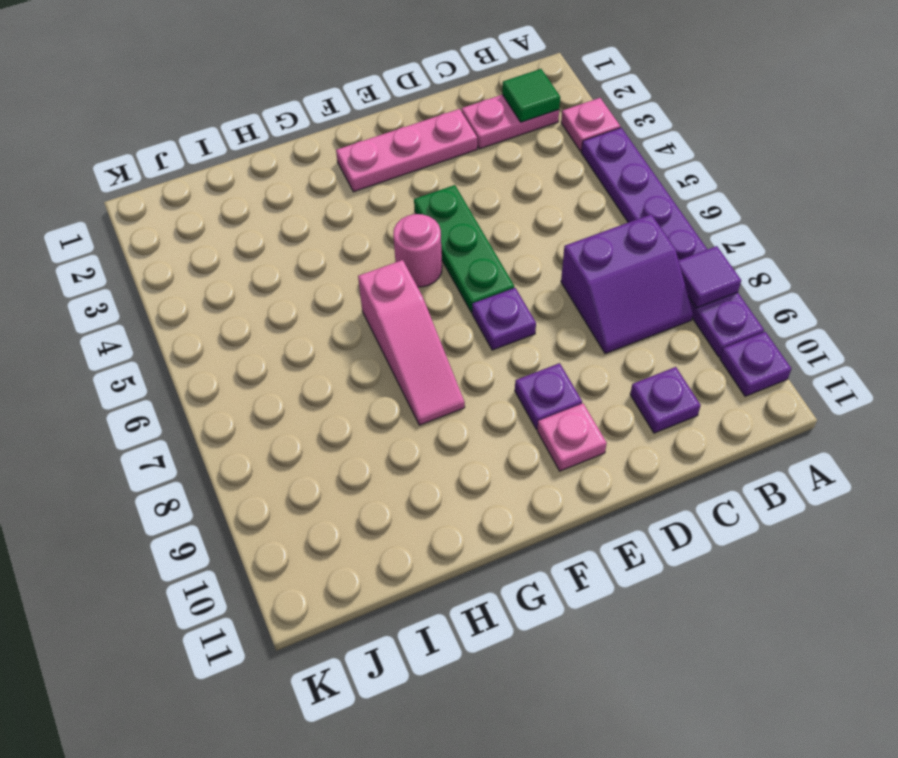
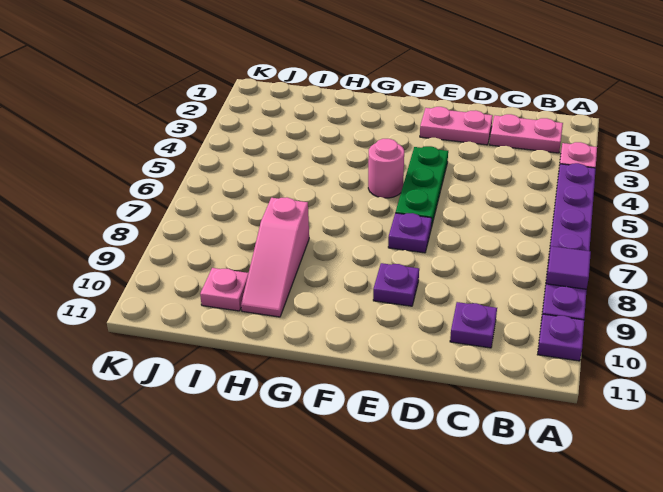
green 1x1 tile [502,69,560,122] -> none
purple 2x2 slope [561,214,693,354] -> none
pink 1x3 plate [336,109,477,192] -> pink 1x2 plate [420,107,493,145]
pink 1x1 plate [537,403,607,471] -> pink 1x1 plate moved to [200,268,248,311]
pink 1x3 slope [358,260,465,425] -> pink 1x3 slope moved to [241,197,309,317]

